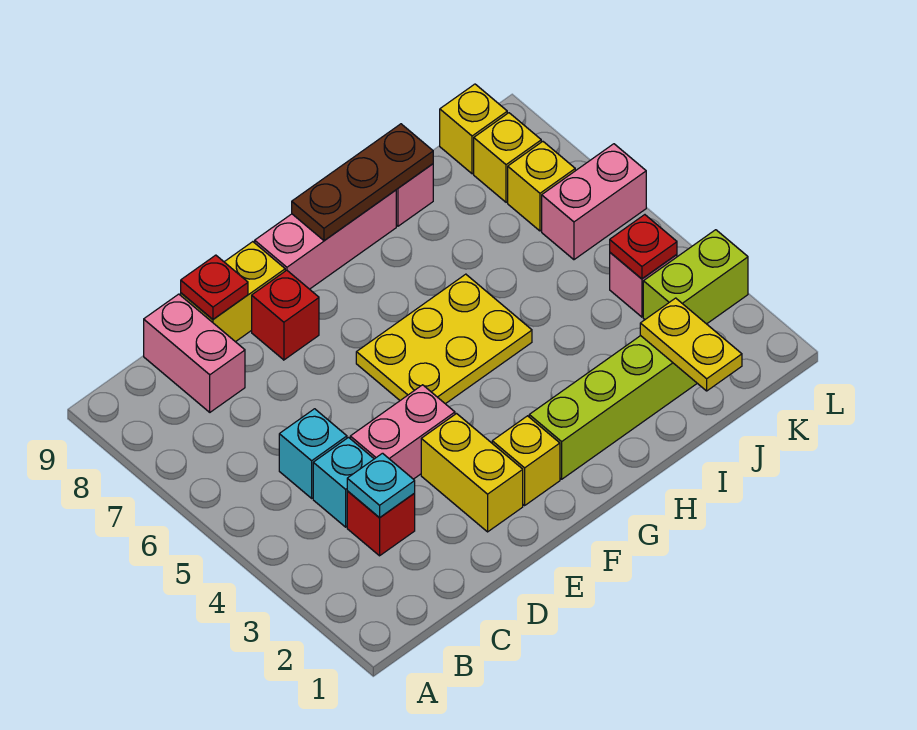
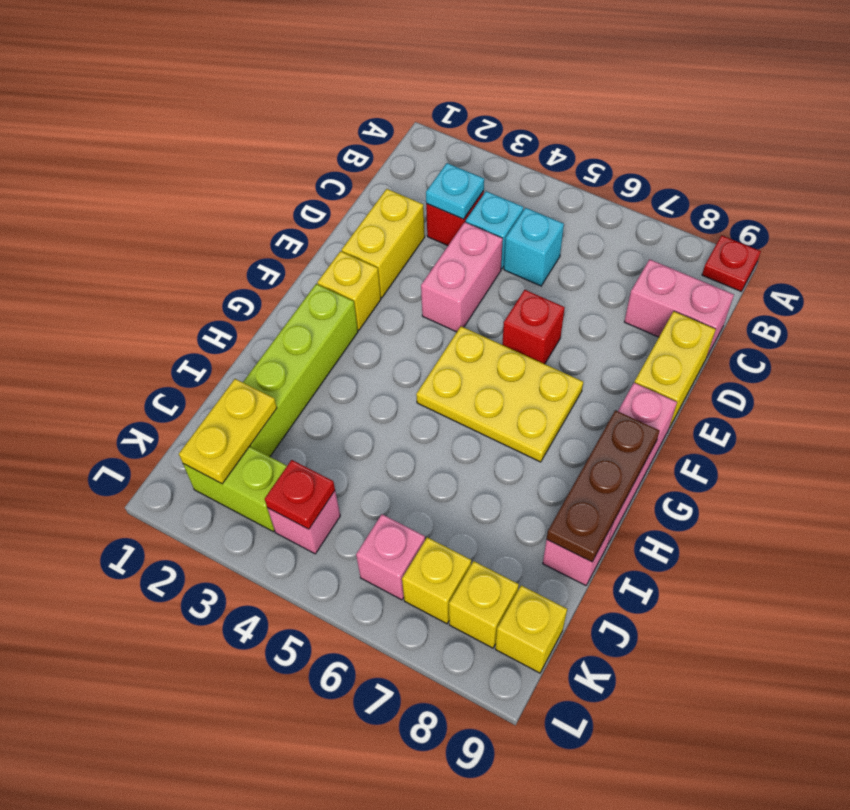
red 1x1 plate [181,255,248,319] -> red 1x1 plate moved to [702,235,761,291]
yellow 1x2 brick [421,414,523,532] -> yellow 1x2 brick turned to [342,189,425,298]
red 1x1 brick [252,270,319,360] -> red 1x1 brick moved to [502,290,565,364]
yellow 2x3 plate [356,274,532,404] -> yellow 2x3 plate turned to [416,326,583,462]
yellow 1x2 plate [640,298,742,391] -> yellow 1x2 plate turned to [179,379,277,484]
lime 1x2 brick [643,230,748,324] -> lime 1x2 brick turned to [183,446,287,532]
pink 1x2 brick [542,144,646,260] -> pink 1x1 brick [356,514,425,600]

